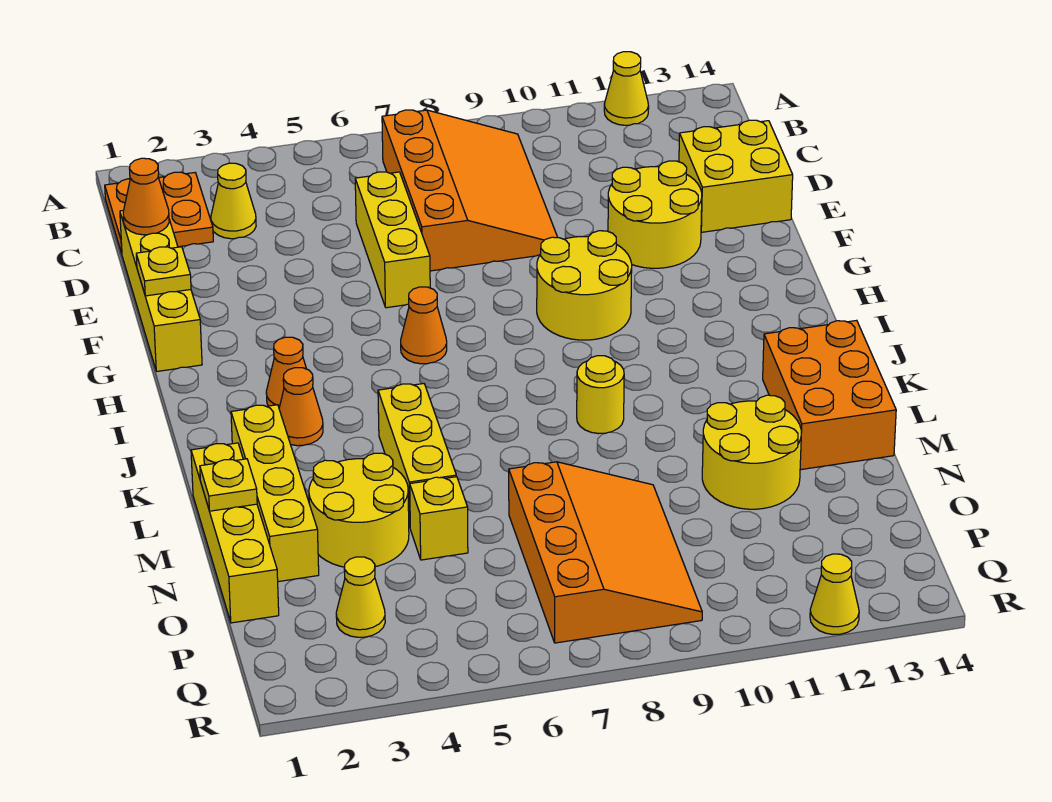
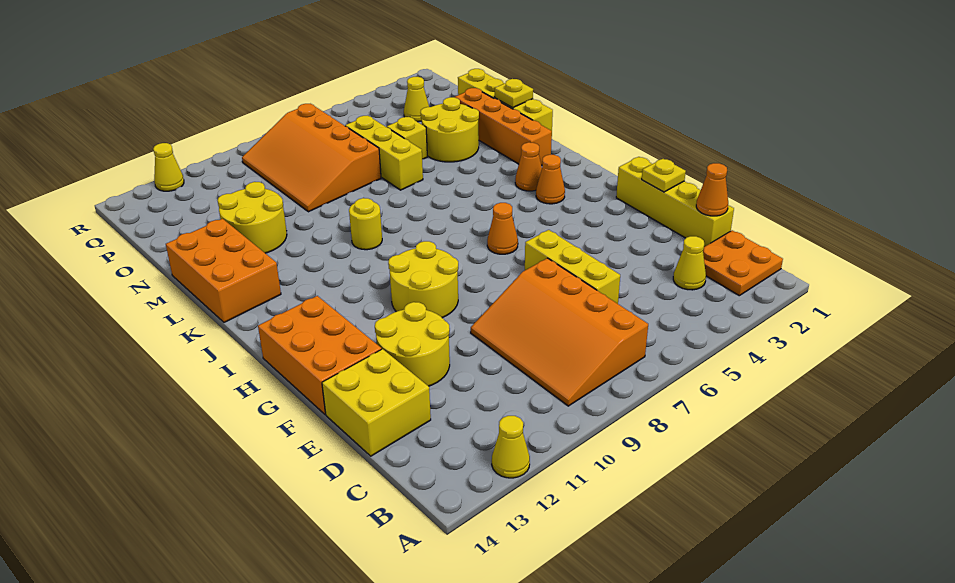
none -> orange 2x3 brick [258,296,382,414]
yellow 1x4 brick [231,405,319,582] -> orange 1x4 brick [455,88,552,166]
yellow 1x3 brick [378,384,456,527] -> yellow 1x3 brick moved to [345,116,423,190]

